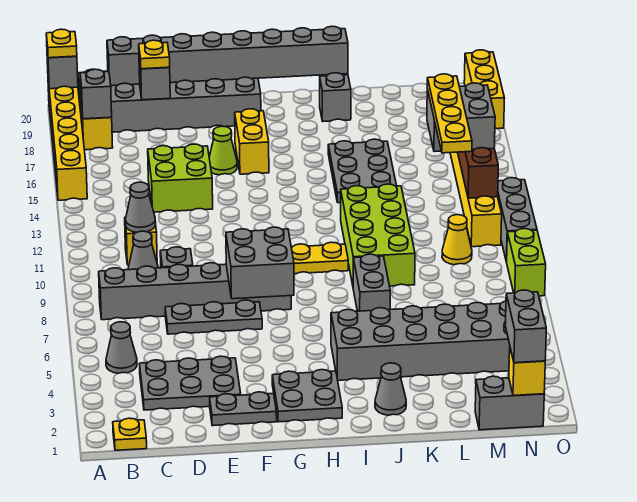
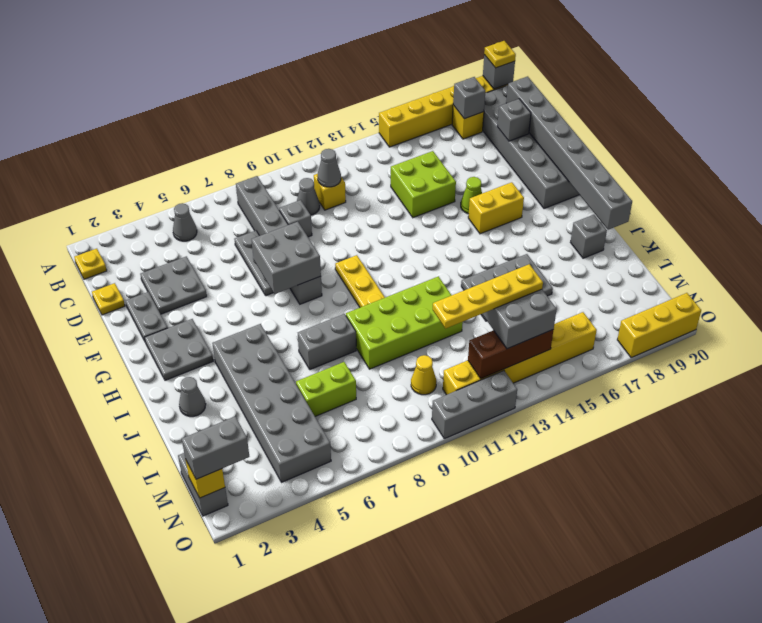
grey 2x3 plate [139,356,241,410] -> grey 2x2 plate [140,256,207,314]
yellow 1x1 plate [139,40,170,69] -> yellow 1x1 plate moved to [92,283,125,315]
lime 1x2 brick [507,229,546,296] -> lime 1x2 brick moved to [296,362,356,416]

